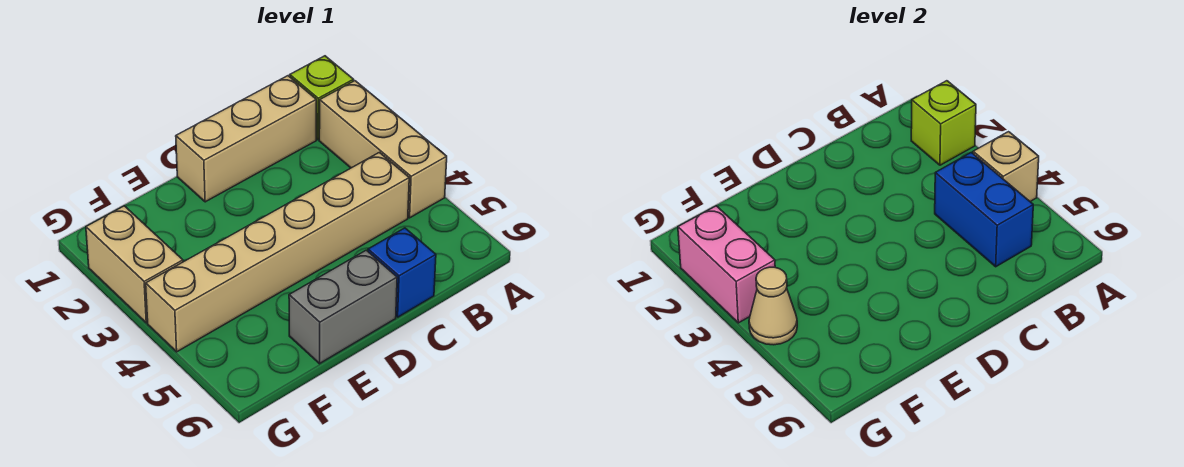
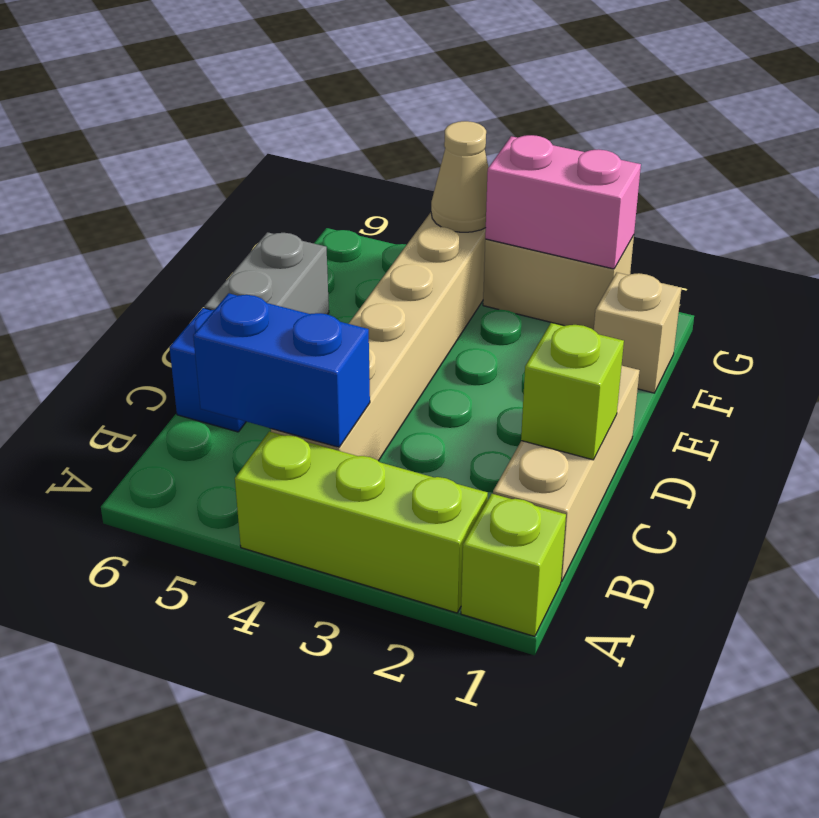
tan 1x3 brick [319,81,447,218] -> lime 1x3 brick [235,431,488,613]
lime 1x1 brick [911,81,976,165] -> lime 1x1 brick moved to [521,323,624,460]
tan 1x1 brick [973,132,1039,201] -> tan 1x1 brick moved to [594,272,681,393]

